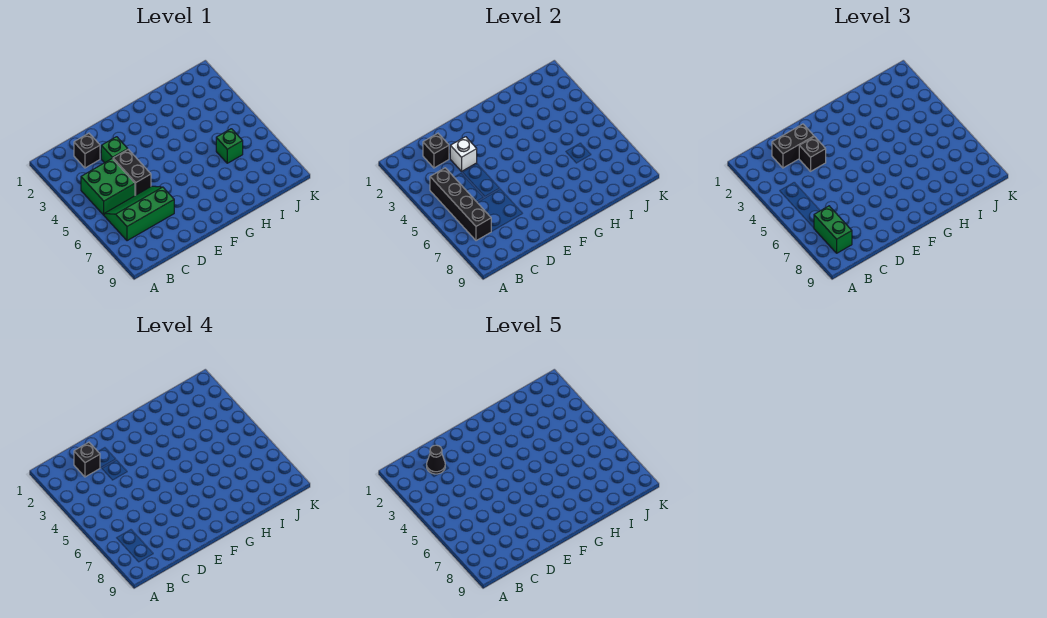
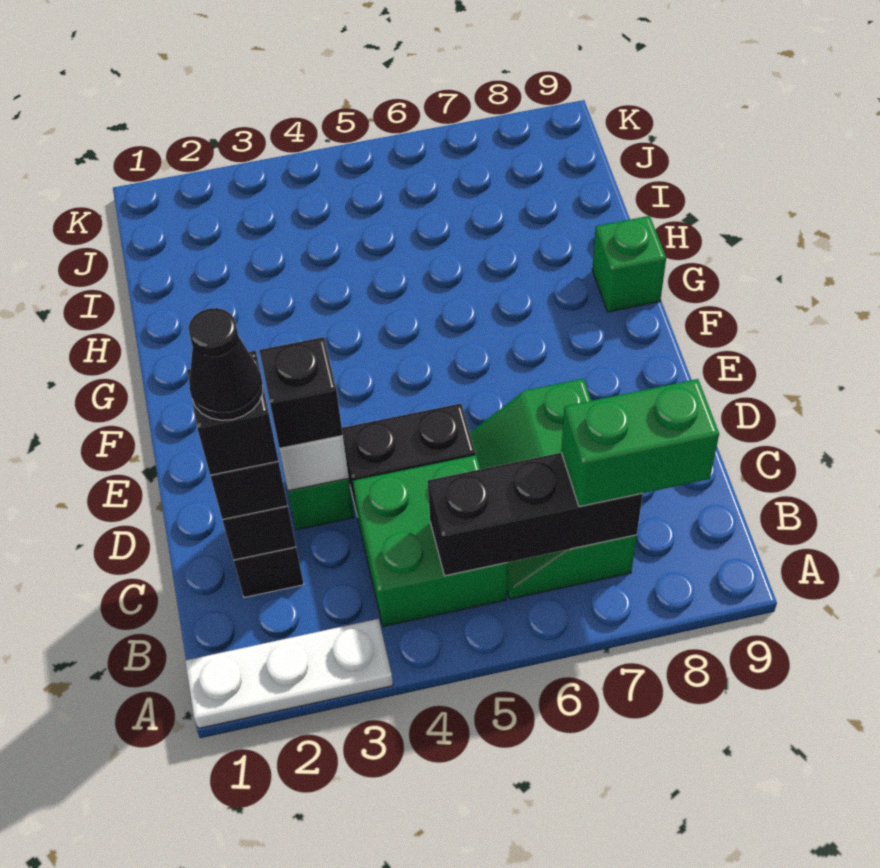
none -> white 1x3 plate [185,619,393,729]
black 1x4 brick [430,168,491,241] -> black 1x3 brick [428,453,643,576]
green 1x1 brick [216,129,243,163] -> green 1x1 brick moved to [592,216,666,312]

